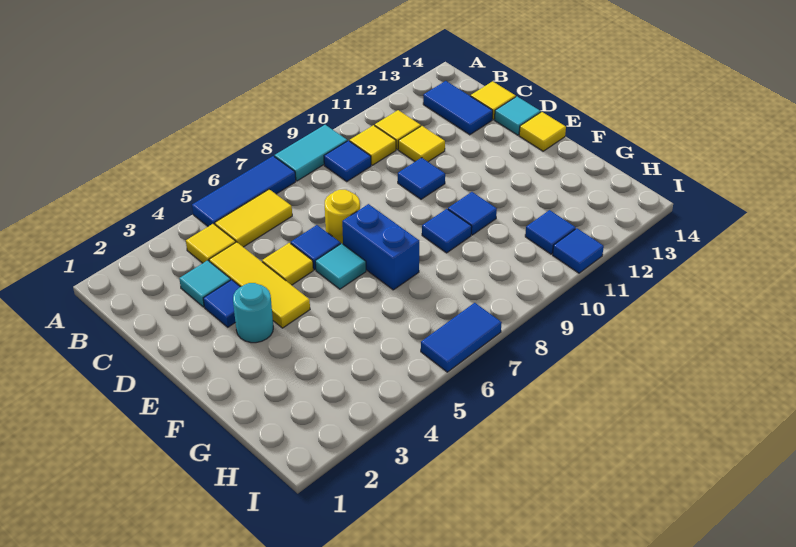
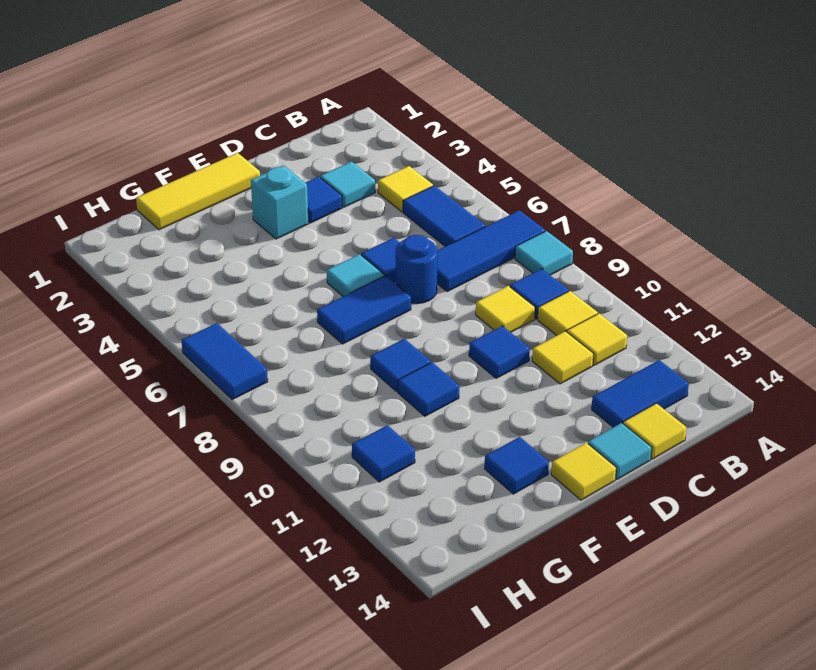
blue 1x3 tile [192,156,296,226] -> blue 1x3 tile turned to [437,210,545,292]
cyan 1x2 tile [274,125,347,181] -> cyan 1x1 tile [515,231,573,275]
yellow 1x2 tile [215,189,292,247] -> blue 1x2 tile [403,186,486,246]
yellow 1x3 tile [209,242,310,328] -> yellow 1x3 tile moved to [136,153,260,230]
yellow 1x1 tile [262,243,313,285] -> yellow 1x1 tile moved to [476,286,535,332]
yellow 1x1 round brick [325,190,360,244] -> blue 1x1 round brick [396,235,437,304]
cyan 1x1 round brick [233,283,273,343] -> cyan 1x1 brick [251,165,309,239]
blue 1x2 brick [342,204,419,290] -> blue 1x2 tile [317,276,411,344]
blue 1x1 tile [553,228,604,273] -> blue 1x1 tile moved to [485,437,549,494]

